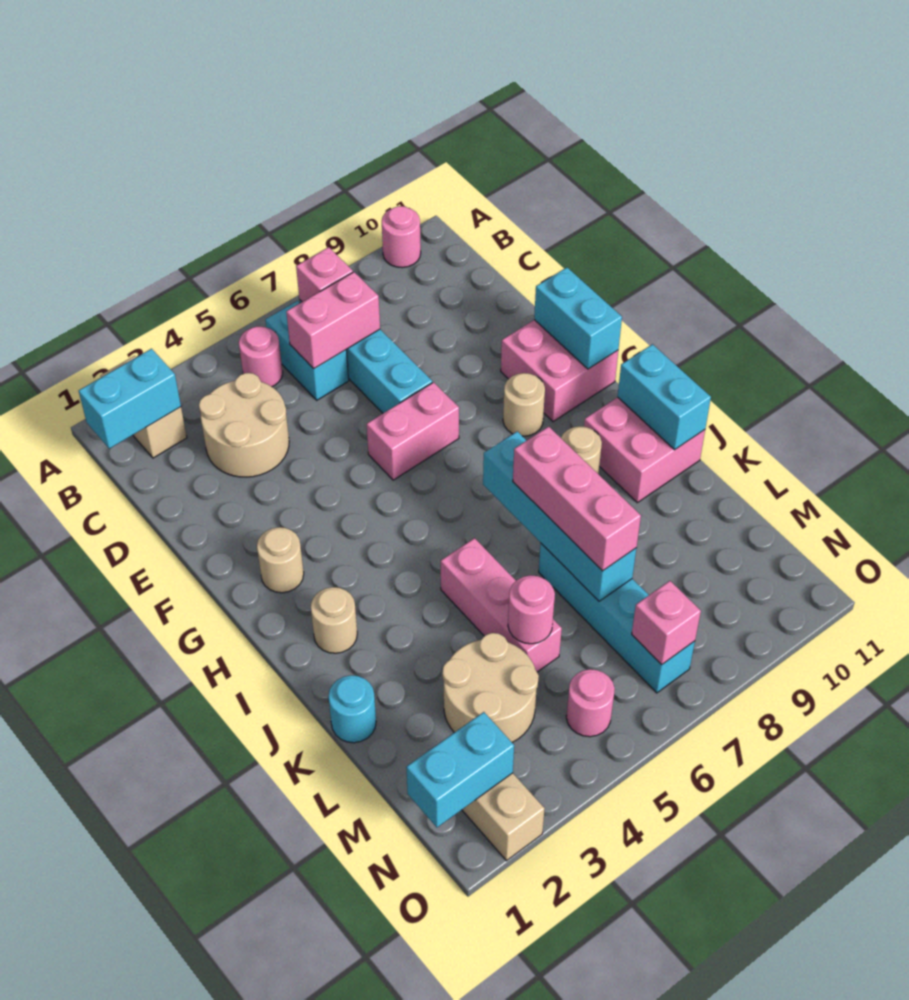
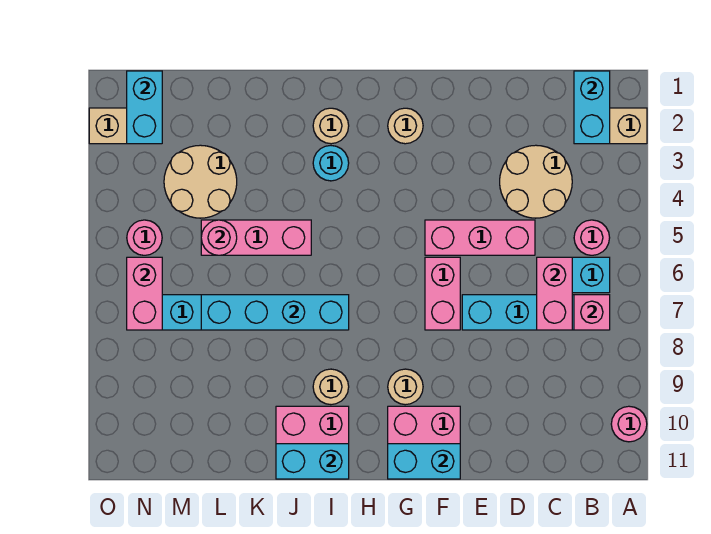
pink 1x3 brick [513,426,641,571] -> pink 1x3 brick moved to [425,220,535,255]
cyan 1x1 round brick [328,675,376,743] -> cyan 1x1 round brick moved to [313,146,349,181]
pink 1x1 brick [632,581,701,665] -> pink 1x2 brick [127,257,162,330]

